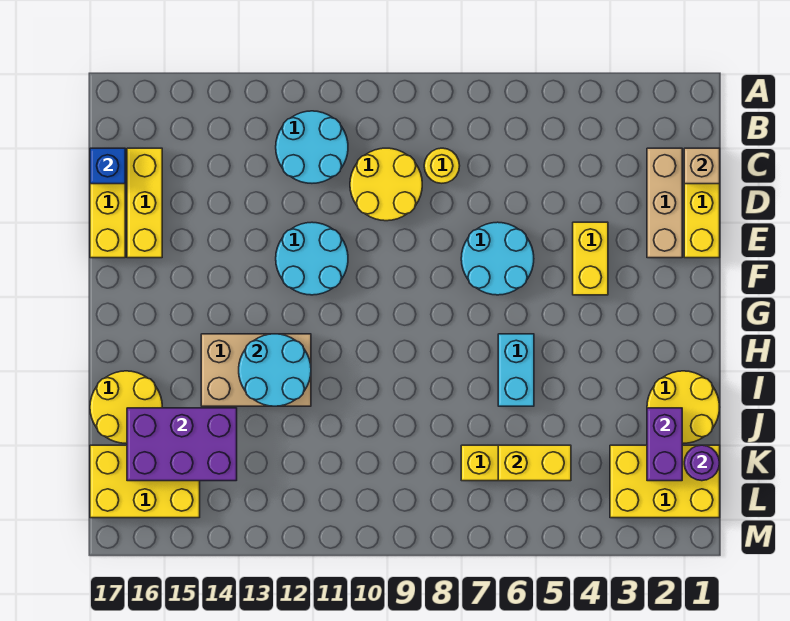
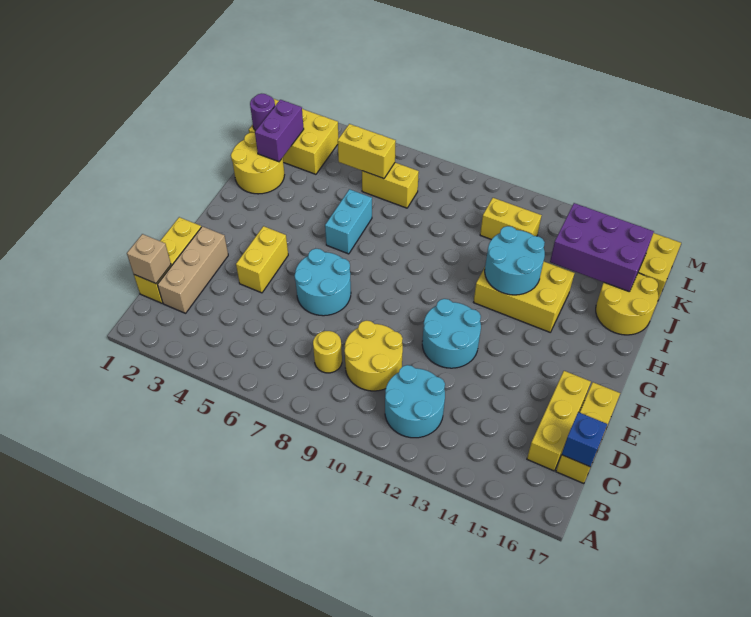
tan 2x3 brick [201,334,311,406] -> yellow 2x3 brick [474,261,574,332]
none -> yellow 1x2 brick [480,198,542,240]

